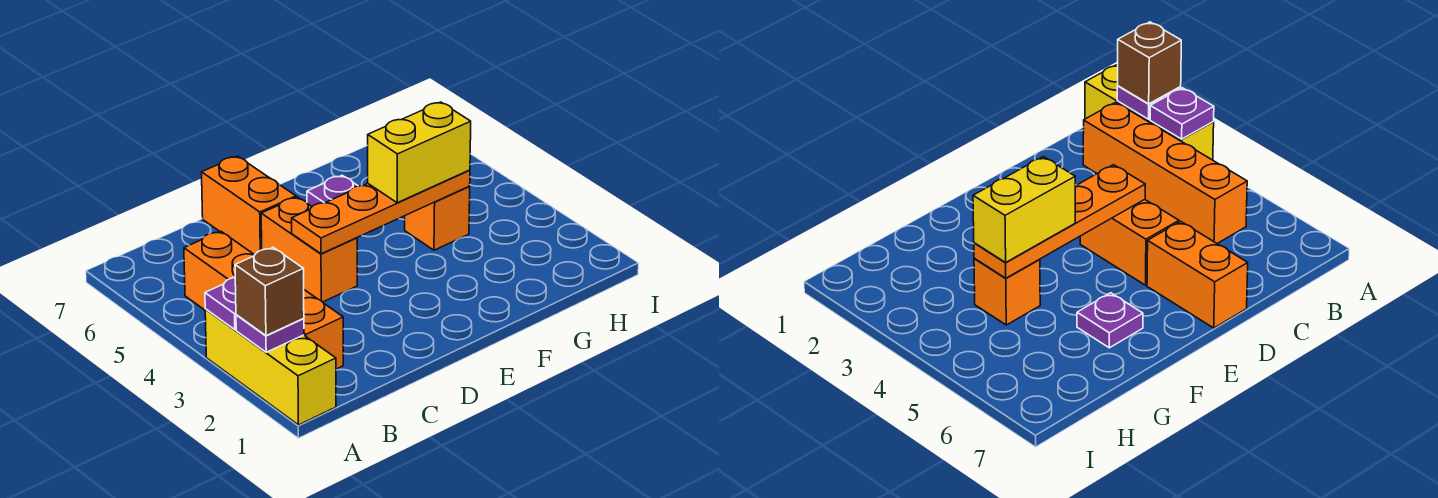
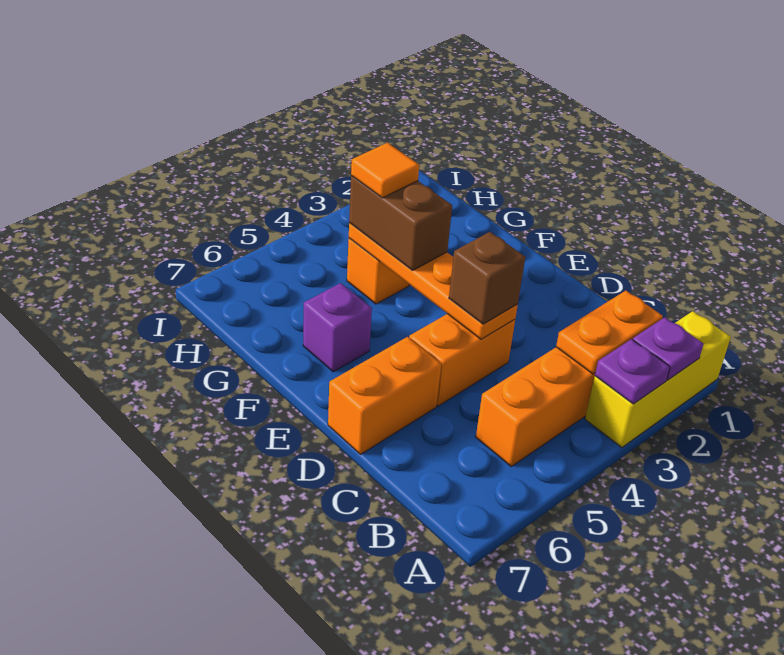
brown 1x1 brick [235,247,304,336] -> brown 1x1 brick moved to [449,232,525,324]
none -> orange 1x2 plate [556,291,663,374]
yellow 1x2 brick [368,102,471,203] -> brown 1x2 brick [349,176,452,270]
purple 1x1 plate [307,175,358,206] -> purple 1x1 brick [303,283,372,372]
none -> orange 1x1 tile [351,143,419,198]

